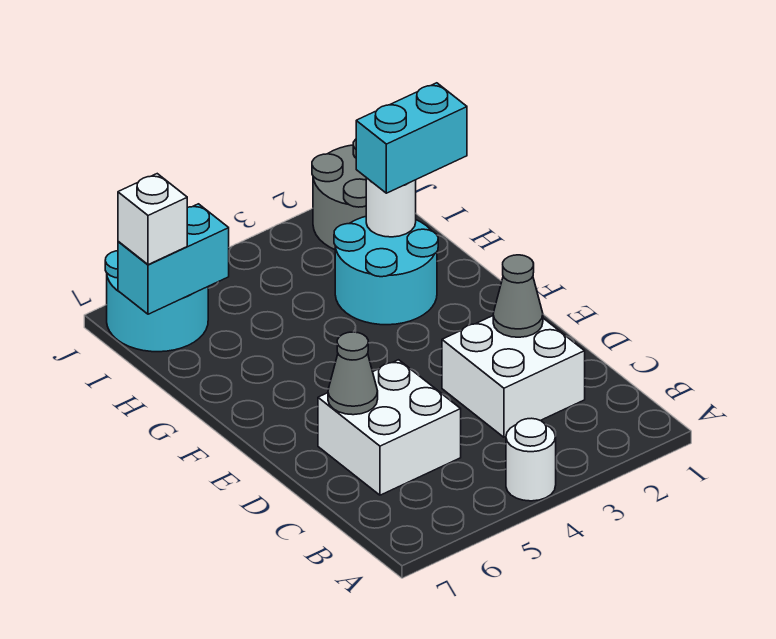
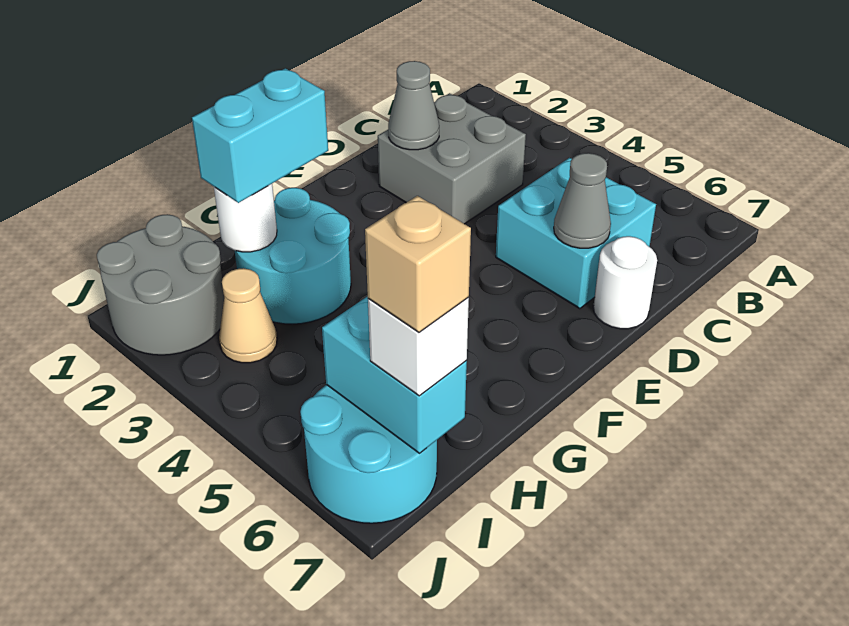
white 1x1 round brick [506,418,556,501] -> white 1x1 round brick moved to [593,236,657,329]
white 2x2 brick [442,316,585,437] -> grey 2x2 brick [378,93,526,224]
white 2x2 brick [318,360,461,495] -> cyan 2x2 brick [496,158,656,309]
cyan 1x2 brick [356,83,467,193] -> cyan 1x2 brick turned to [192,68,328,203]
none -> tan 1x1 cone [219,268,277,363]
none -> tan 1x1 brick [365,196,471,332]

